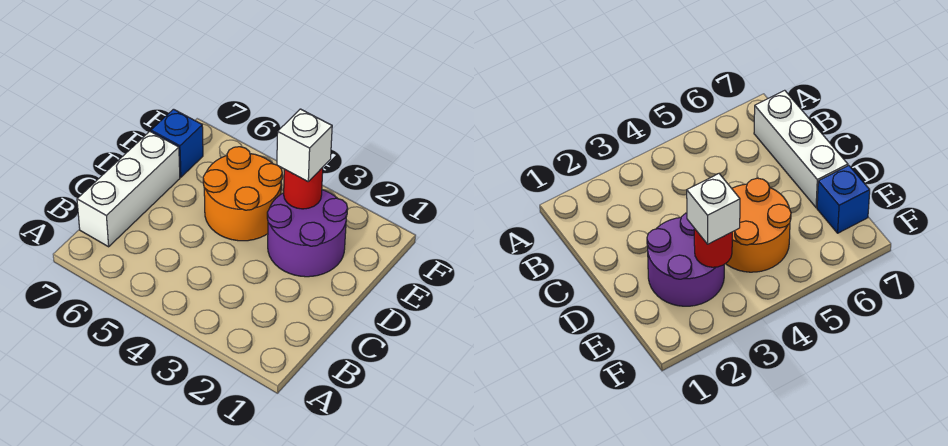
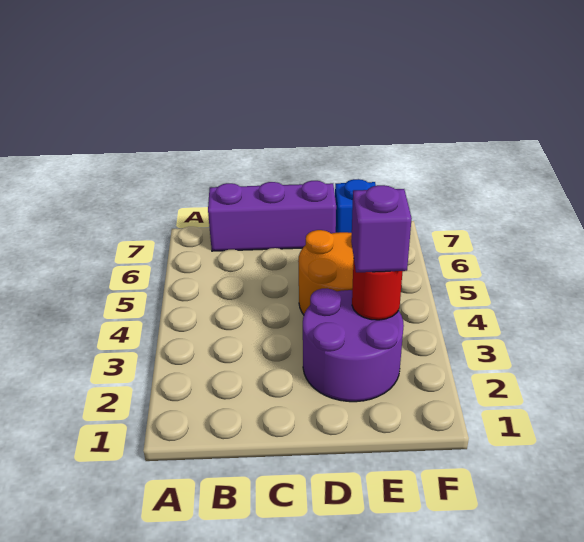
white 1x3 brick [77,131,180,247] -> purple 1x3 brick [208,181,336,251]
white 1x1 brick [277,109,332,181] -> purple 1x1 brick [351,185,412,272]

